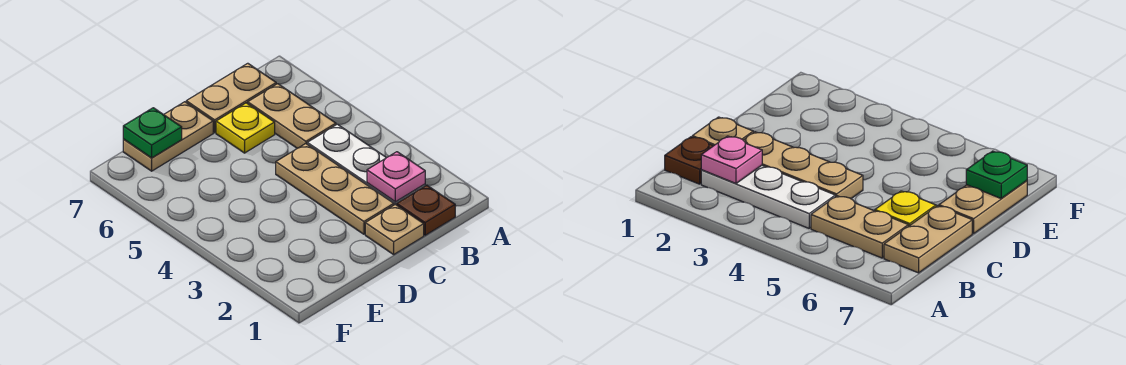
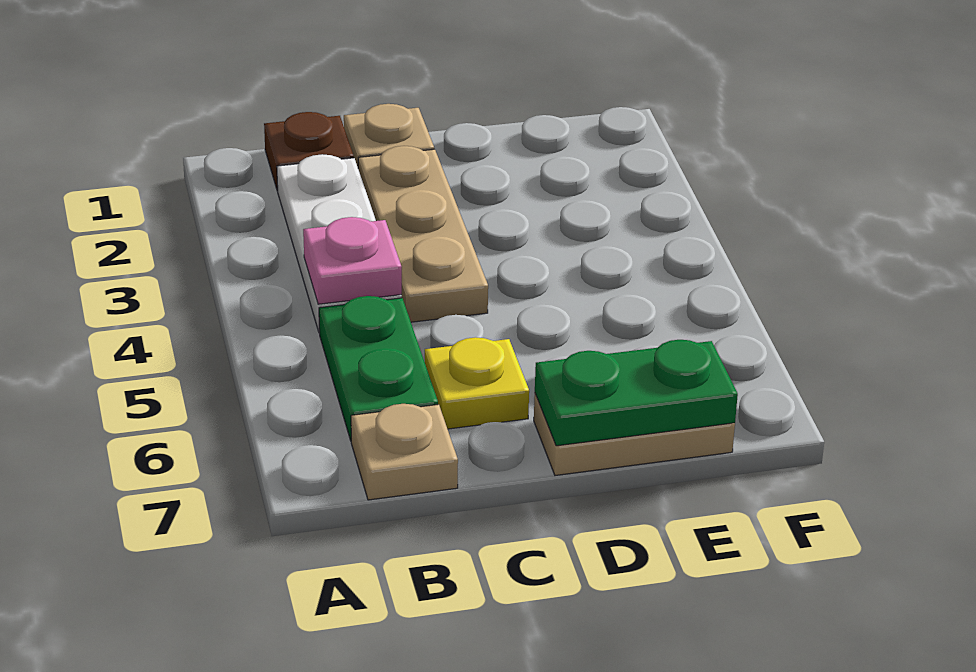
pink 1x1 plate [367,152,425,202] -> pink 1x1 plate moved to [303,217,402,304]
tan 1x2 plate [248,84,336,148] -> green 1x2 plate [319,296,438,440]
tan 1x2 plate [186,63,276,133] -> tan 1x1 plate [351,404,458,500]
green 1x1 plate [123,108,182,158] -> green 1x2 plate [535,340,738,446]

